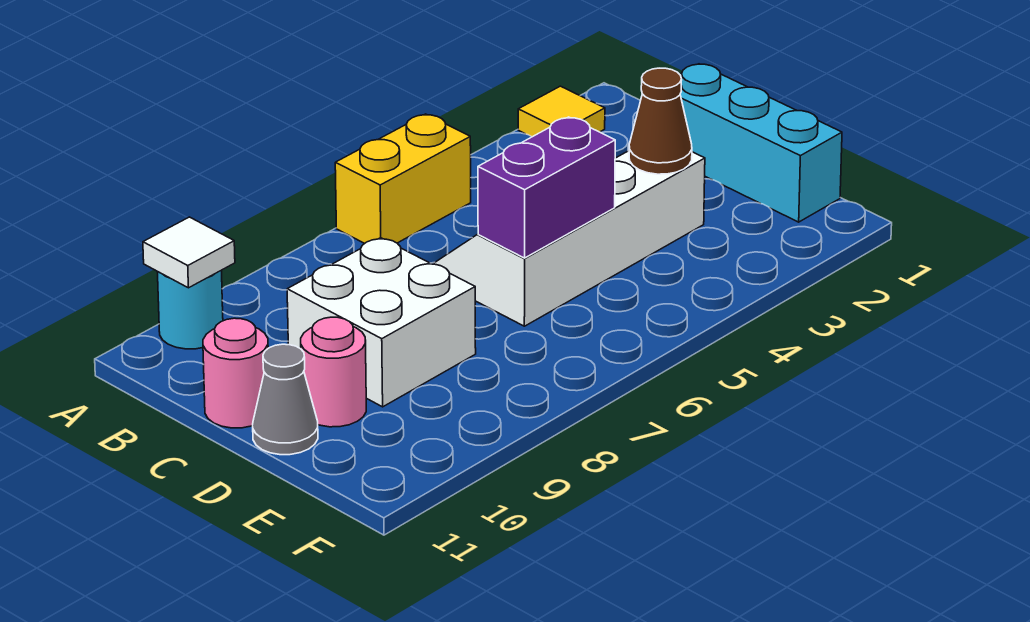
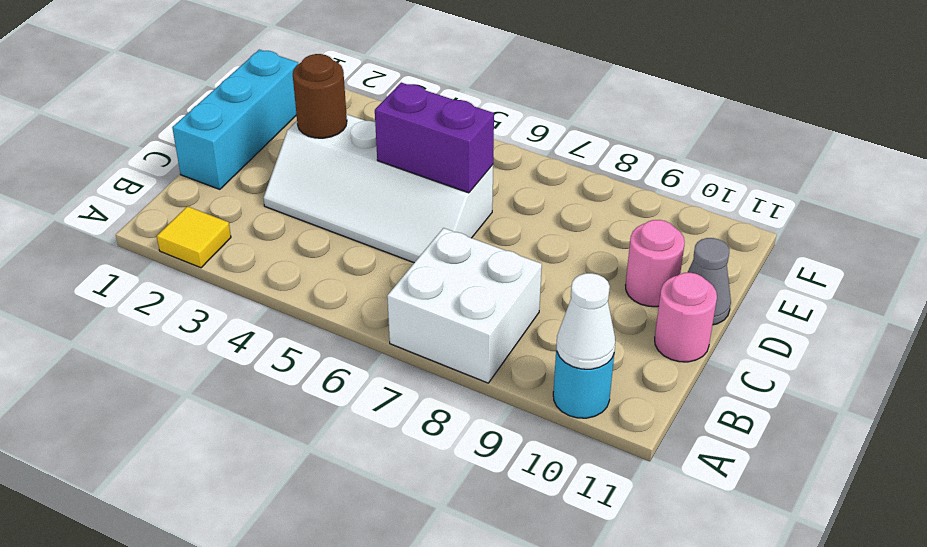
yellow 1x2 brick [335,114,471,243] -> none
white 1x1 tile [143,217,235,288] -> white 1x1 cone [557,273,615,369]
white 2x2 brick [287,238,476,407] -> white 2x2 brick moved to [387,228,542,383]
brown 1x1 cone [629,68,692,174] -> brown 1x1 round brick [293,54,347,138]

